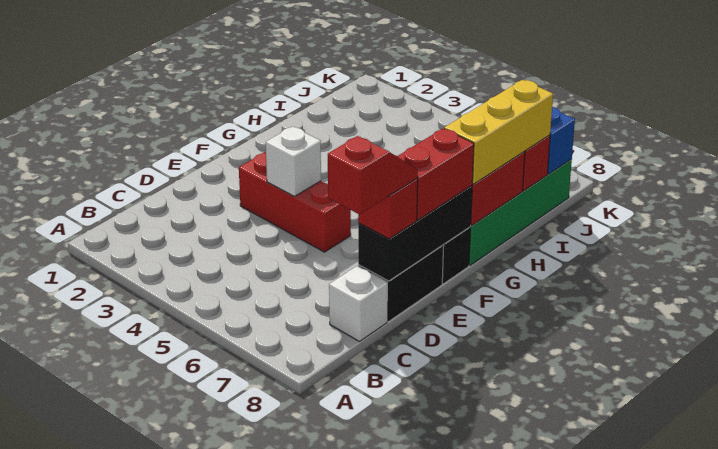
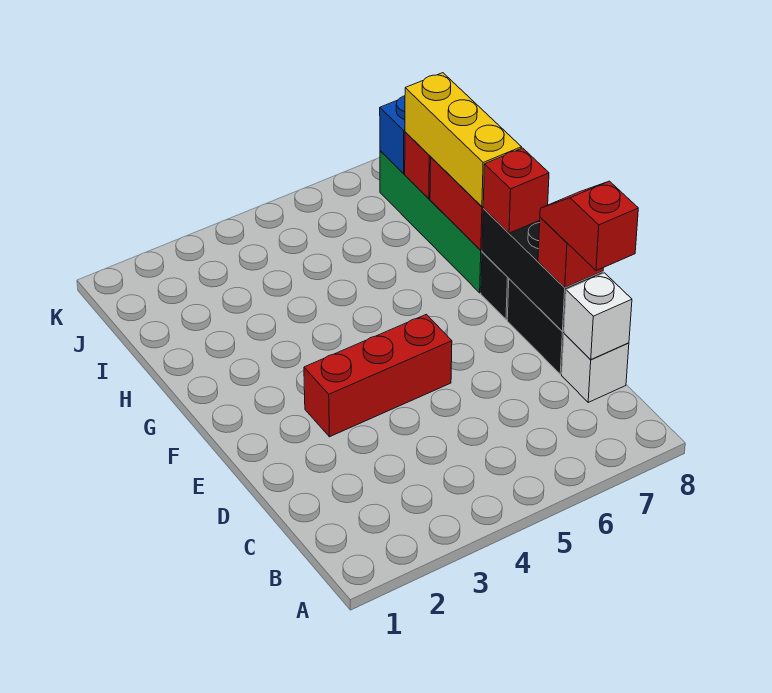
white 1x1 brick [266,126,321,196] -> white 1x1 brick moved to [564,273,632,360]
red 1x2 brick [397,129,474,220] -> red 1x1 brick [483,148,549,233]

